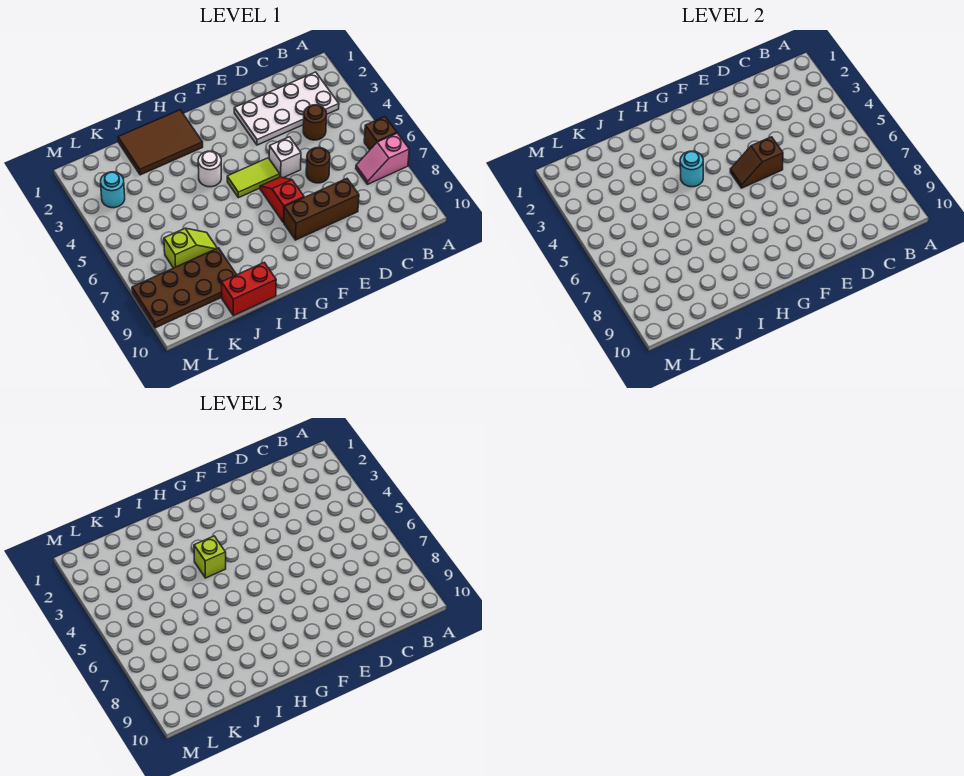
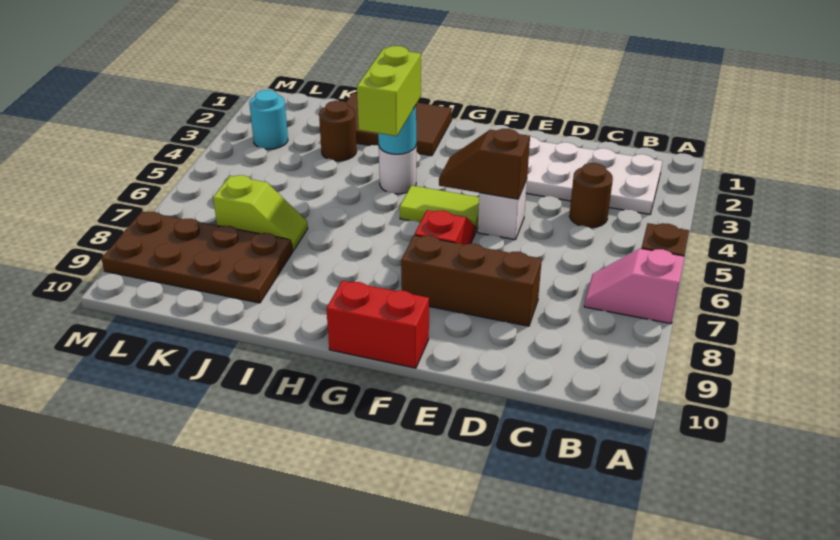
brown 1x1 round brick [306,148,330,183] -> brown 1x1 round brick moved to [319,101,357,161]
lime 1x1 brick [194,536,226,578] -> lime 1x2 brick [357,46,421,136]
red 1x2 brick [222,262,276,316] -> red 1x2 brick moved to [326,281,429,368]

